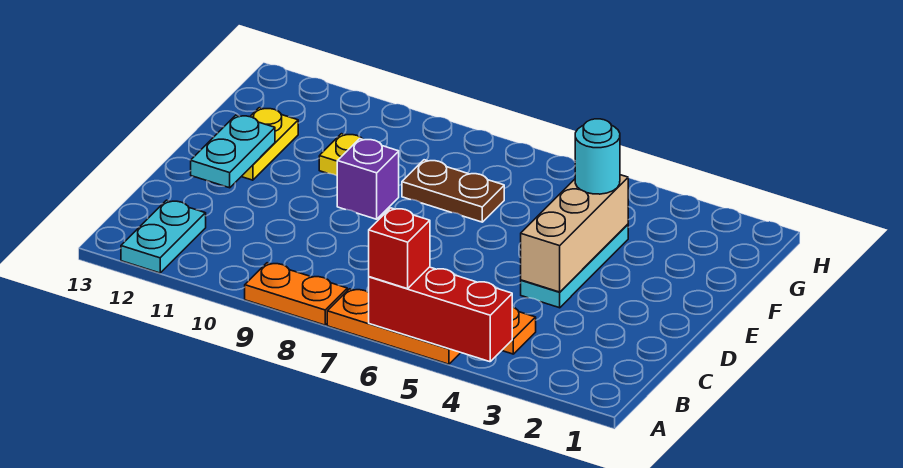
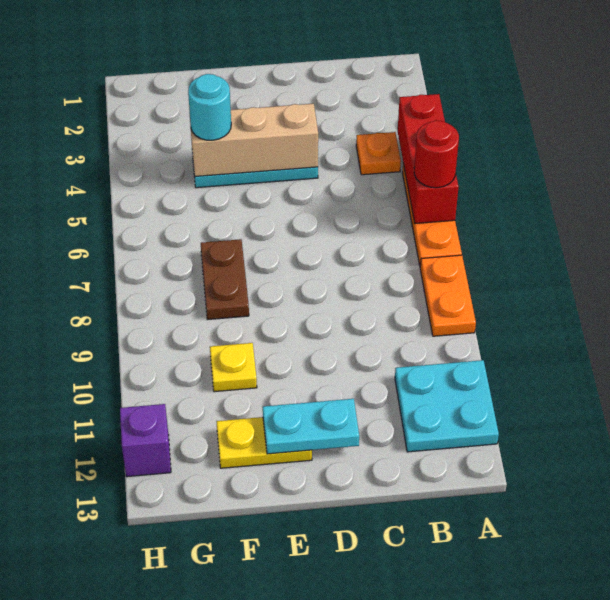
red 1x1 brick [369,208,430,289] -> red 1x1 round brick [414,120,459,188]
cyan 1x2 plate [121,200,206,273] -> cyan 2x2 plate [395,360,499,452]
purple 1x1 brick [337,139,399,219] -> purple 1x1 brick moved to [120,404,171,477]

